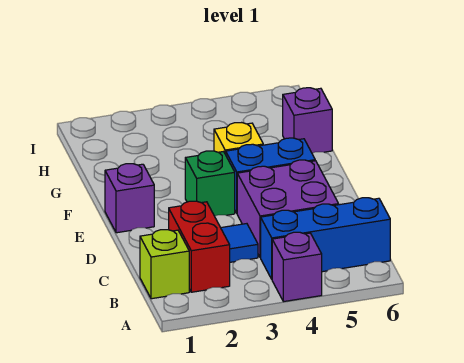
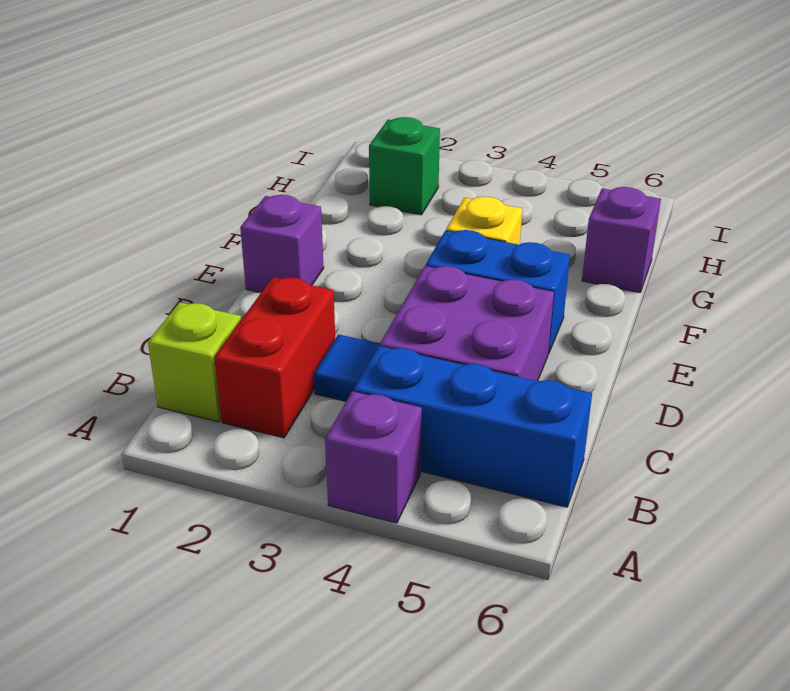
green 1x1 brick [185,151,235,216] -> green 1x1 brick moved to [369,117,440,215]

